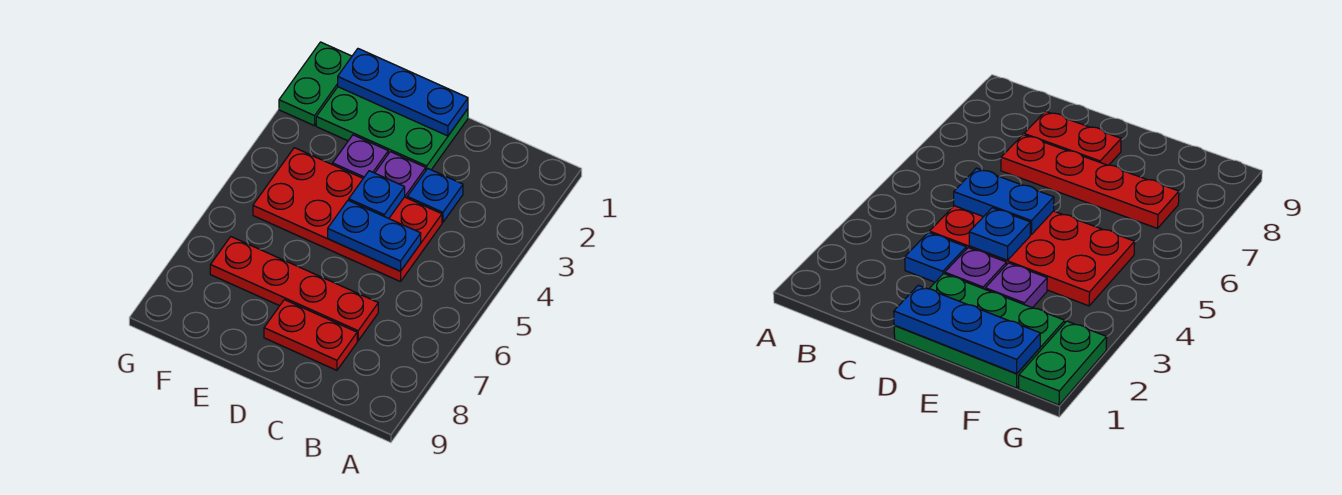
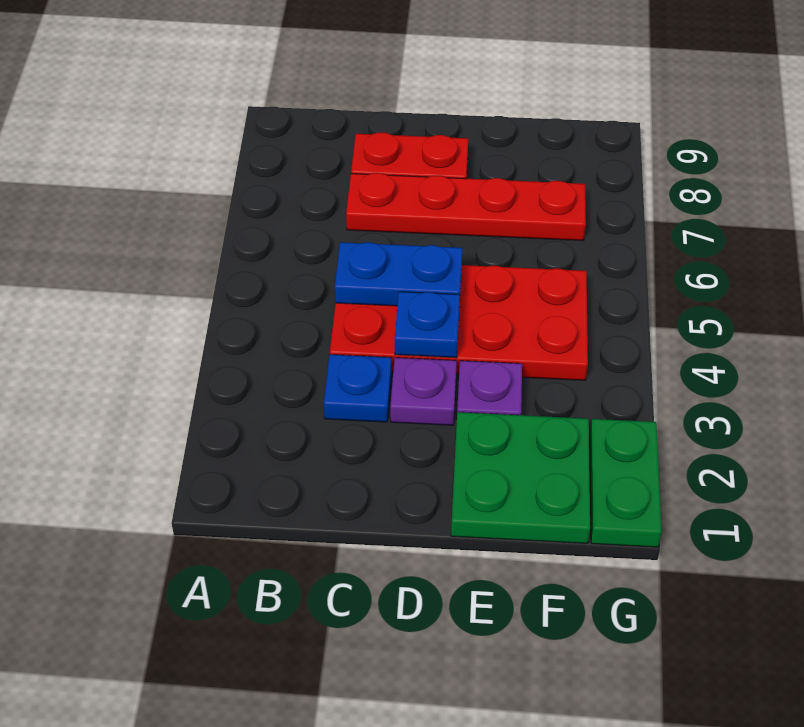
green 2x3 plate [316,87,468,170] -> green 2x2 plate [451,412,590,543]
blue 1x3 plate [338,49,468,136] -> none

